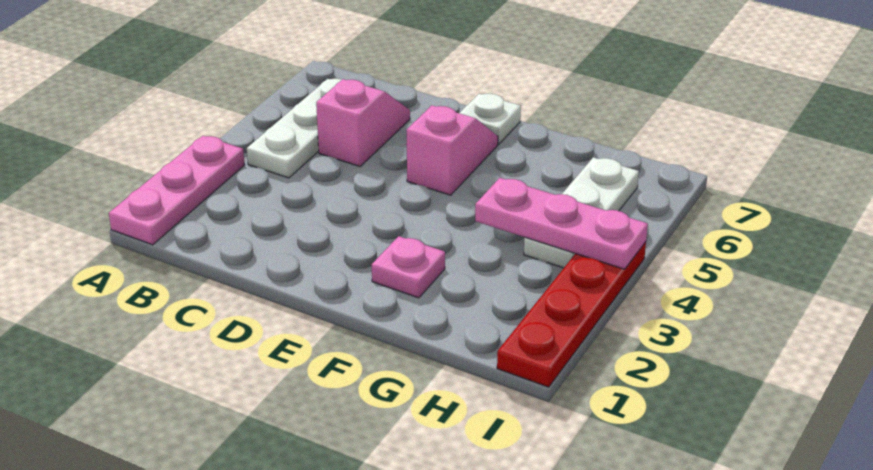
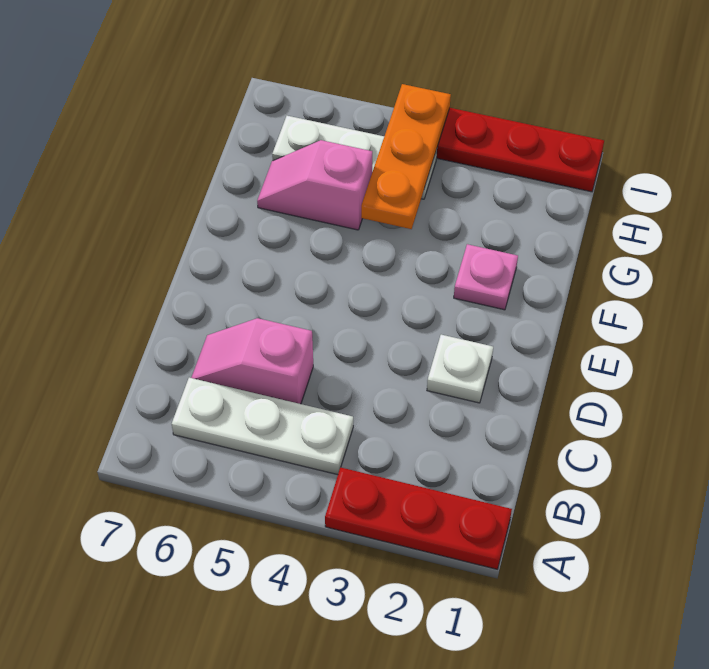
pink 1x3 plate [109,136,245,245] -> red 1x3 plate [325,467,512,569]
pink 1x2 slope [406,105,498,195] -> pink 1x2 slope moved to [257,140,372,230]
white 1x1 plate [460,94,521,144] -> white 1x1 plate moved to [427,335,493,403]
pink 1x3 plate [475,178,648,269] -> orange 1x3 plate [361,84,451,229]

